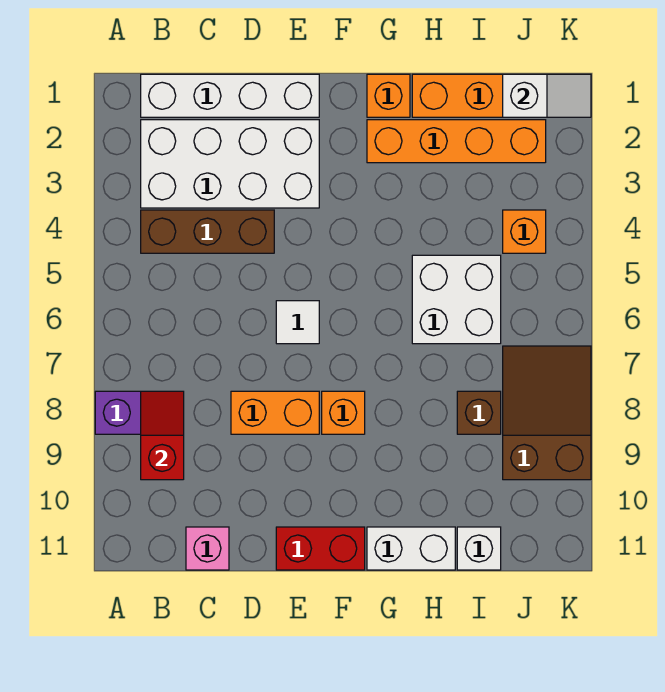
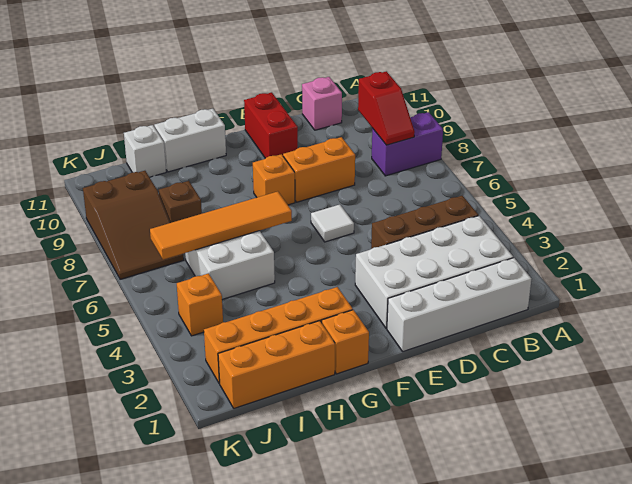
red 1x2 brick [276,527,365,570] -> red 1x2 brick turned to [244,92,298,158]
none -> orange 1x4 tile [150,191,292,260]
white 1x2 slope [503,74,591,117] -> none

